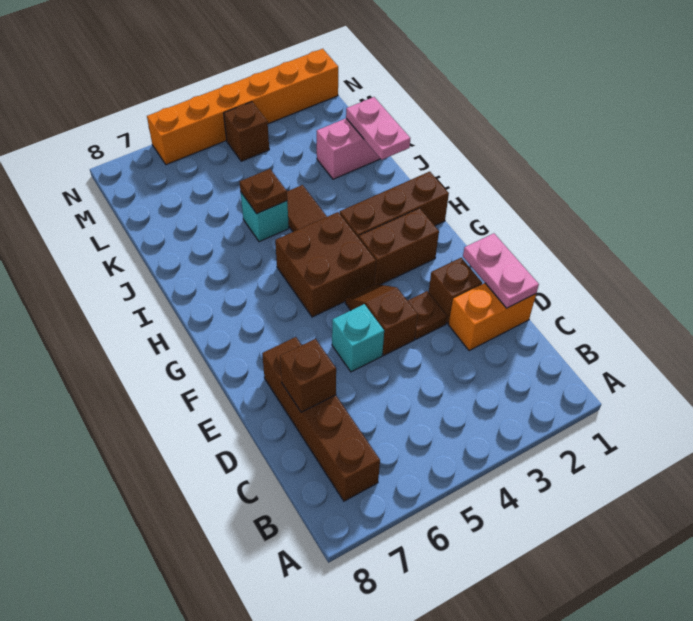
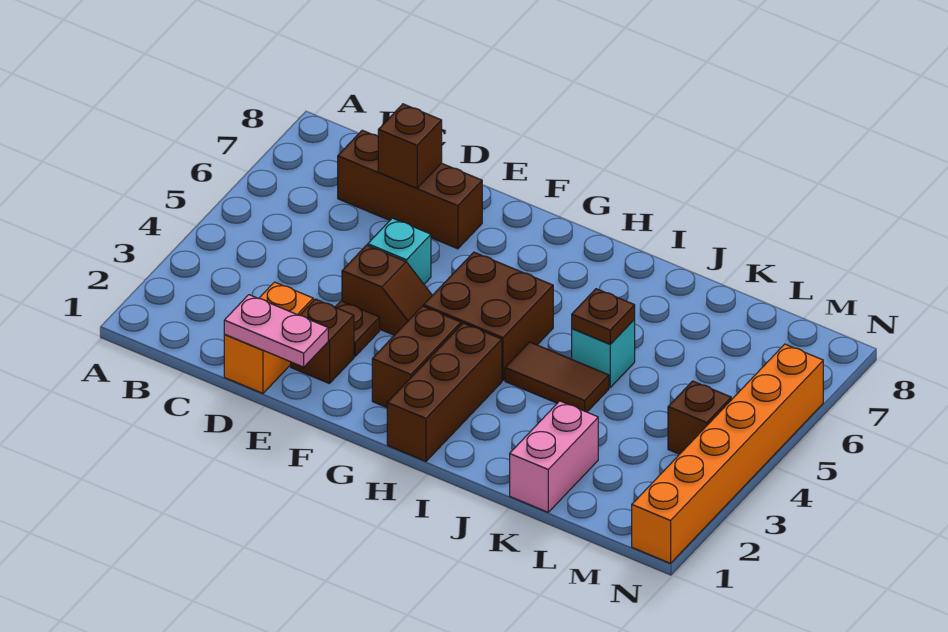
brown 1x4 brick [262,337,380,501] -> brown 1x3 brick [338,130,482,249]
pink 1x2 plate [346,97,410,160] -> none

